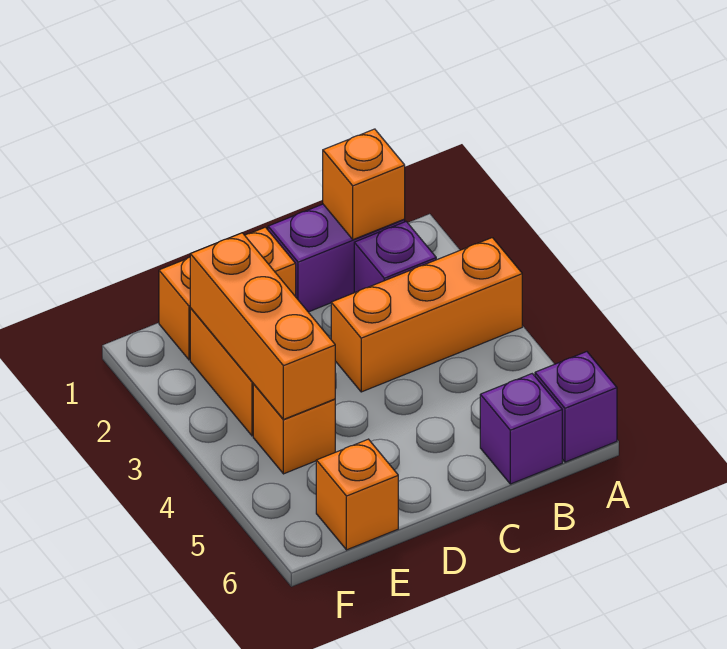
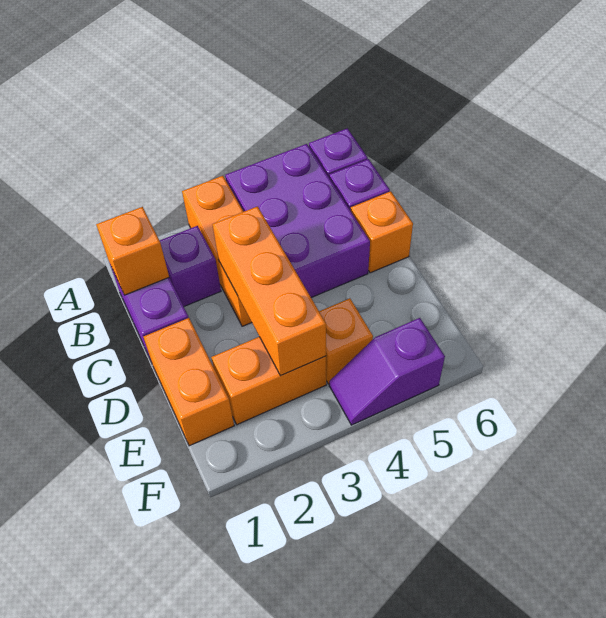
none -> purple 2x3 brick [225,144,370,298]
orange 1x3 brick [190,233,335,419] -> orange 1x3 brick turned to [212,206,326,376]
orange 1x1 brick [316,439,398,550] -> orange 1x1 brick moved to [351,191,413,273]
none -> purple 1x2 slope [329,318,445,425]

